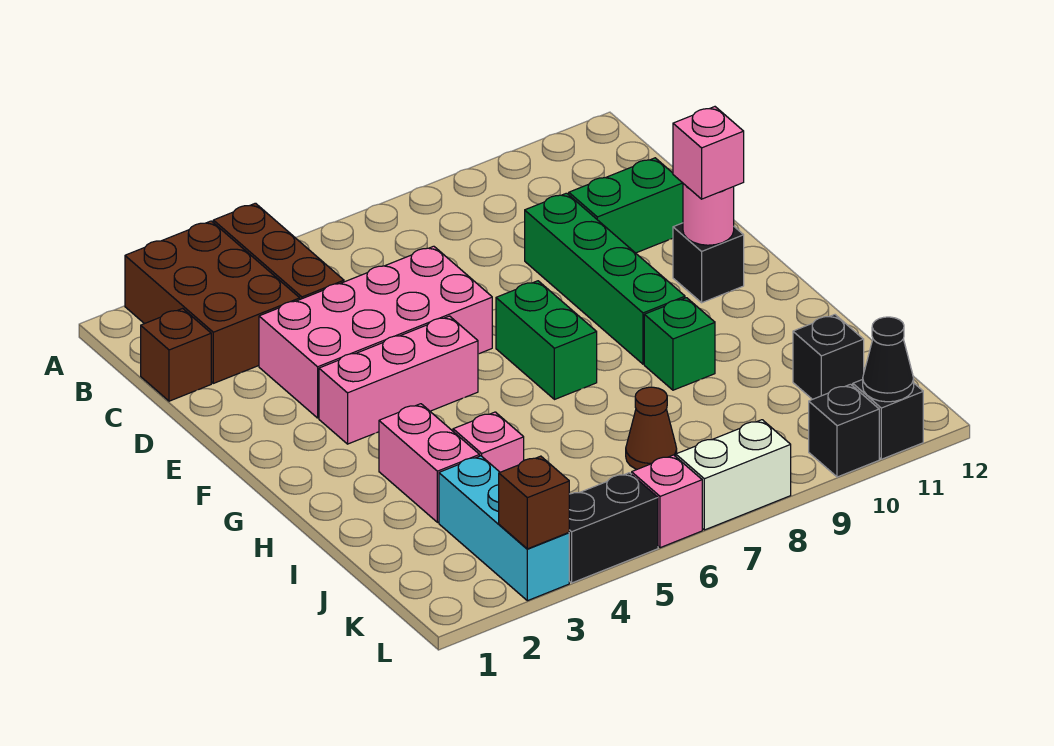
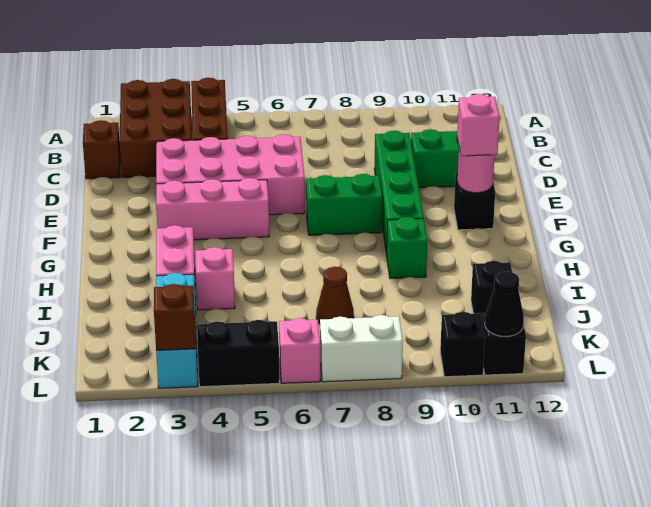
green 1x2 brick [496,281,597,400] -> green 1x2 brick turned to [306,174,382,235]

